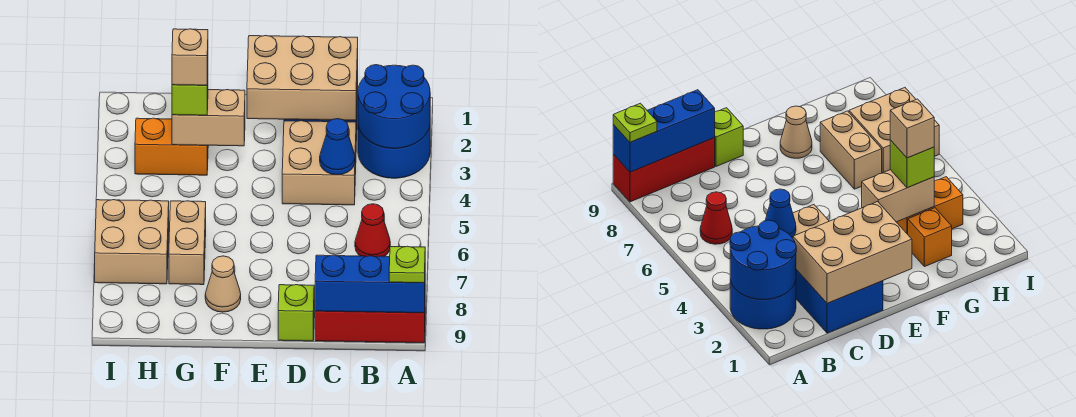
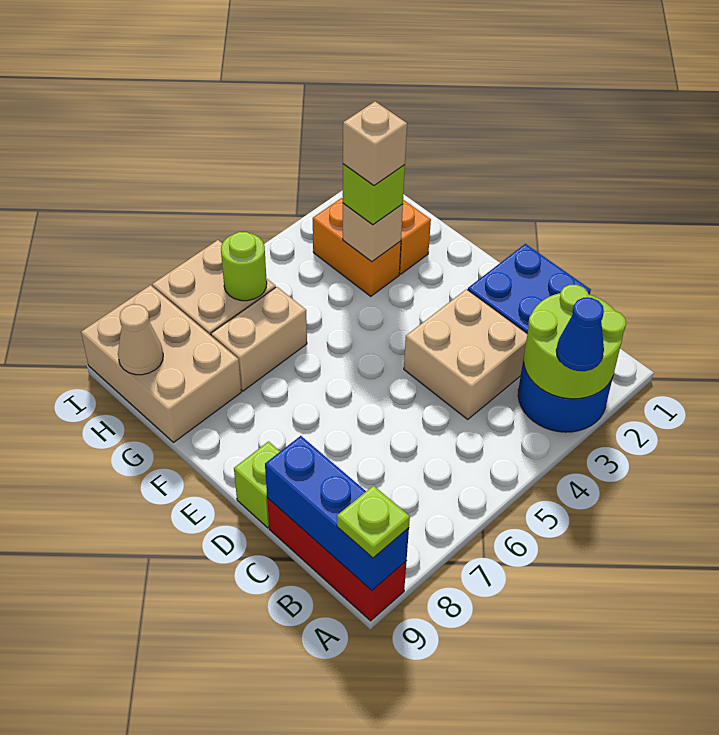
blue 2x2 round brick [358,65,430,148] -> lime 2x2 round brick [524,285,626,399]
red 1x1 cone [355,204,390,256] -> none
tan 2x3 brick [247,36,358,120] -> tan 2x3 brick moved to [81,285,241,442]
blue 1x1 cone [320,119,355,175] -> blue 1x1 cone moved to [556,298,604,371]
tan 1x2 brick [172,90,245,146] -> tan 1x1 brick [343,203,403,262]
tan 1x1 cone [205,256,241,312] -> tan 1x1 cone moved to [118,304,163,375]
none -> lime 1x1 round brick [221,232,267,301]

